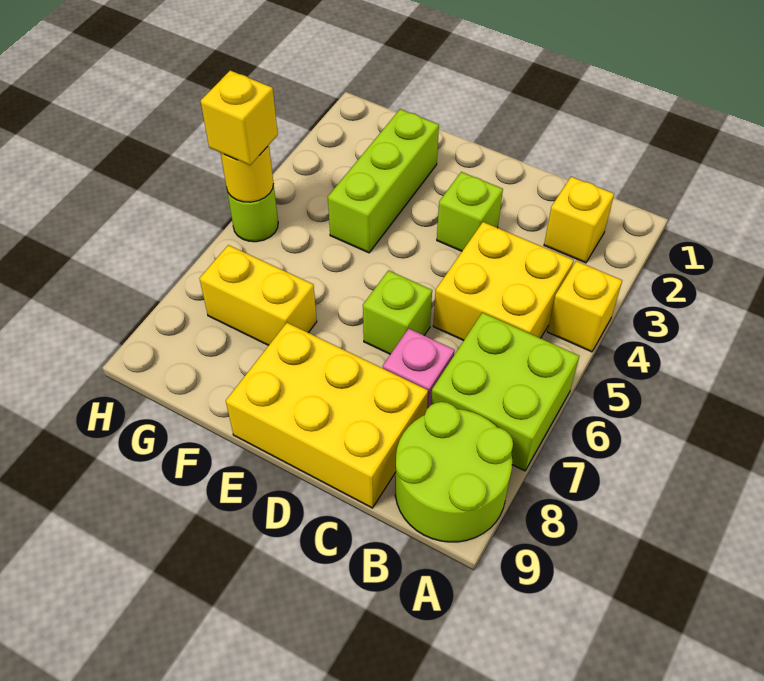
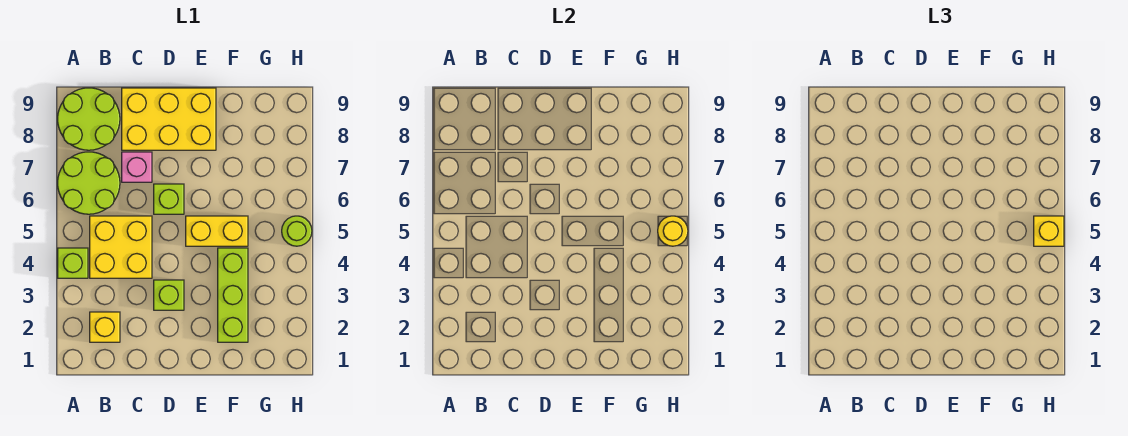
yellow 1x1 brick [547,261,622,352] -> lime 1x1 brick [58,248,88,278]
lime 2x2 brick [431,312,579,471] -> lime 2x2 round brick [58,152,120,214]
yellow 1x2 brick [200,245,317,345] -> yellow 1x2 brick moved to [186,216,248,246]

